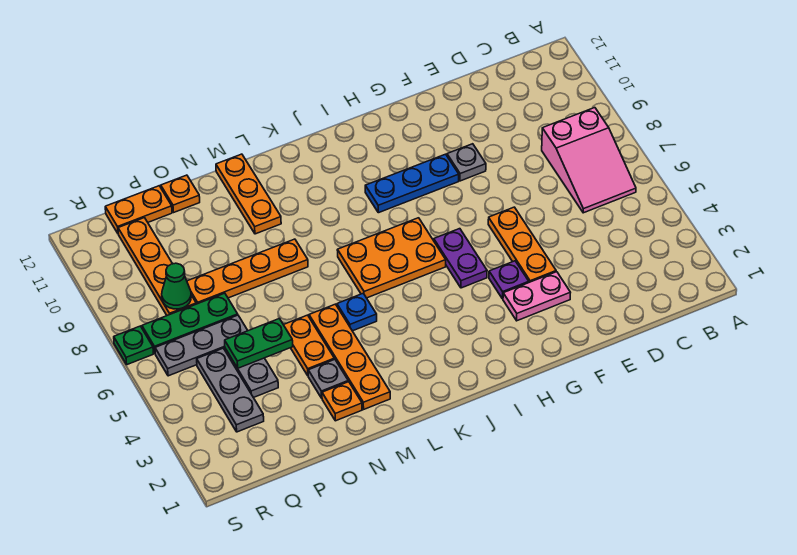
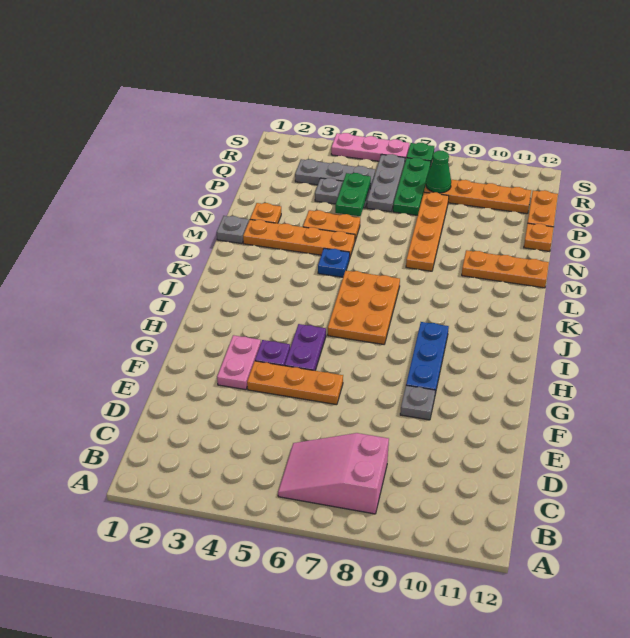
purple 1x2 plate [434,229,487,288] -> purple 1x2 plate turned to [285,324,326,371]
grey 1x1 plate [308,359,348,398] -> grey 1x1 plate moved to [217,216,249,244]
none -> pink 1x3 plate [331,133,409,161]

